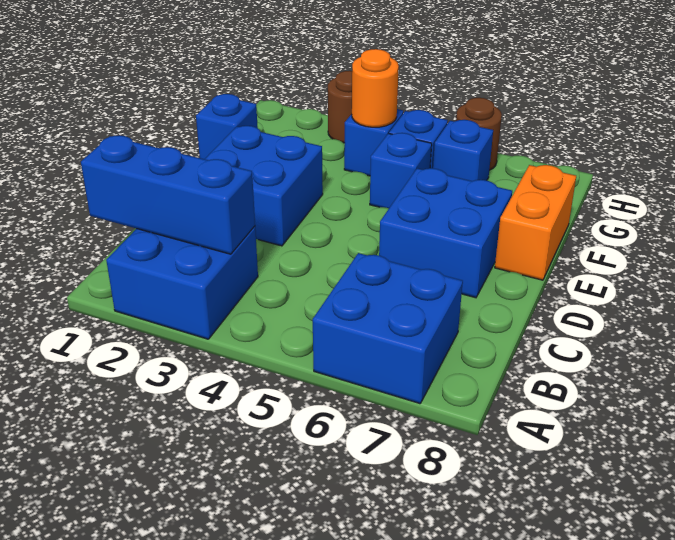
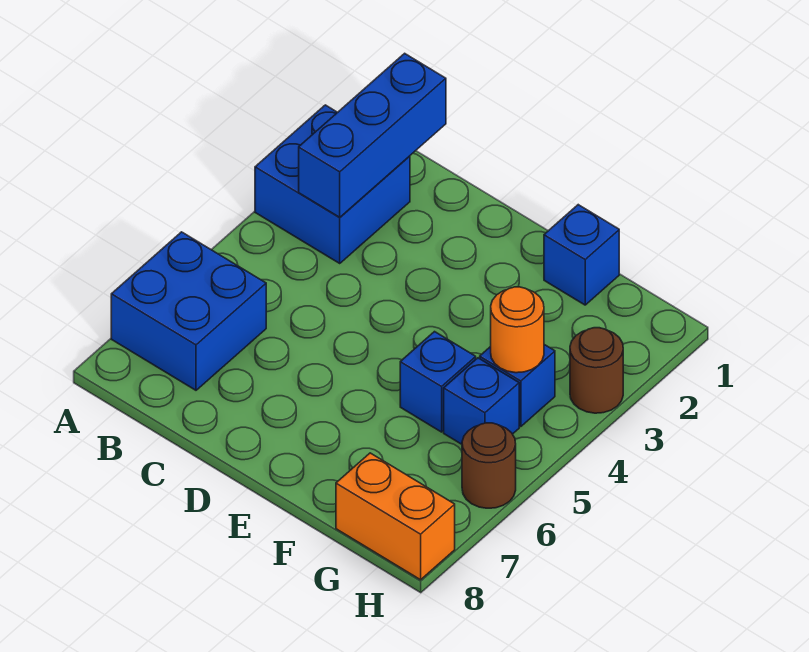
blue 2x2 brick [205,126,323,246] -> none
blue 2x2 brick [379,168,512,298] -> none
orange 1x2 brick [495,165,576,280] -> orange 1x2 brick moved to [336,453,455,580]
blue 1x1 brick [433,120,493,181] -> none

